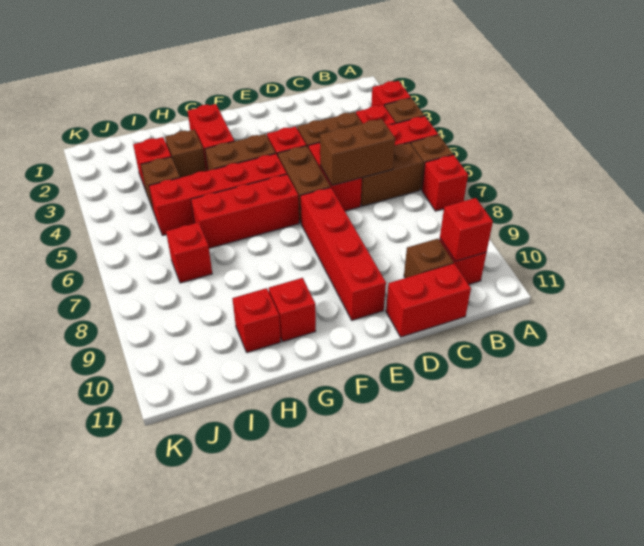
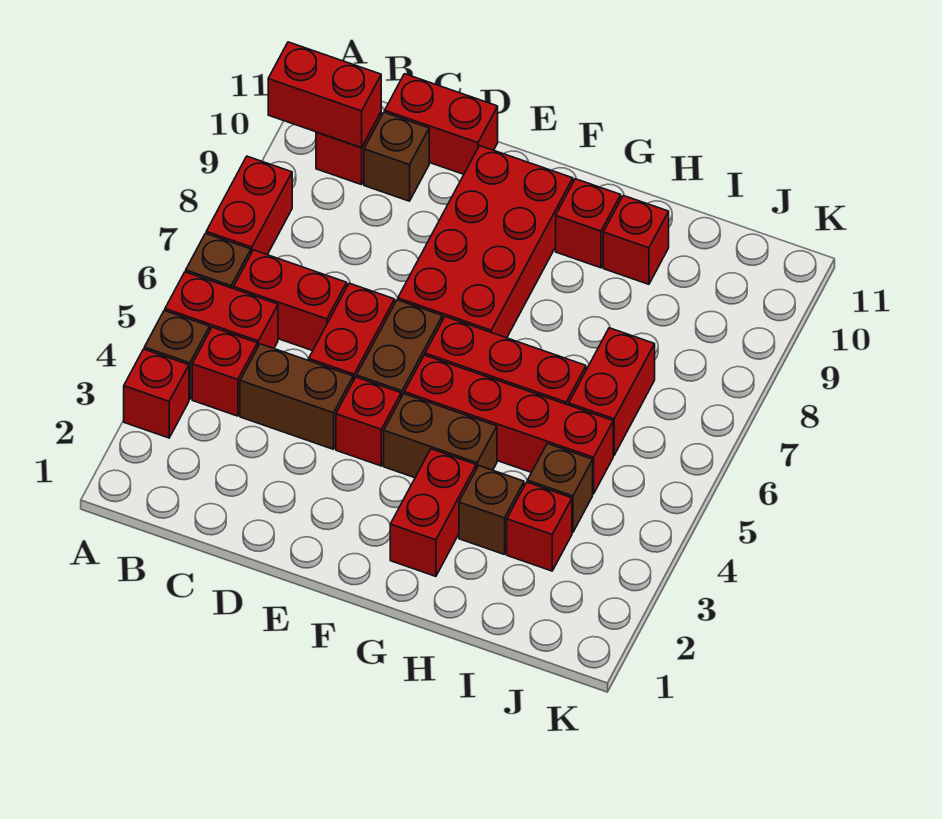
red 1x1 brick [422,155,468,211] -> red 1x2 brick [206,156,292,255]
brown 1x2 brick [361,143,423,206] -> red 1x2 brick [234,250,347,351]
red 1x1 brick [440,198,493,261] -> red 1x2 brick [268,42,381,148]
brown 1x2 brick [320,119,395,185] -> none
red 1x4 brick [301,187,386,320] -> red 2x4 brick [398,146,573,338]
red 1x1 brick [166,223,212,283] -> red 1x2 brick [569,328,655,455]

